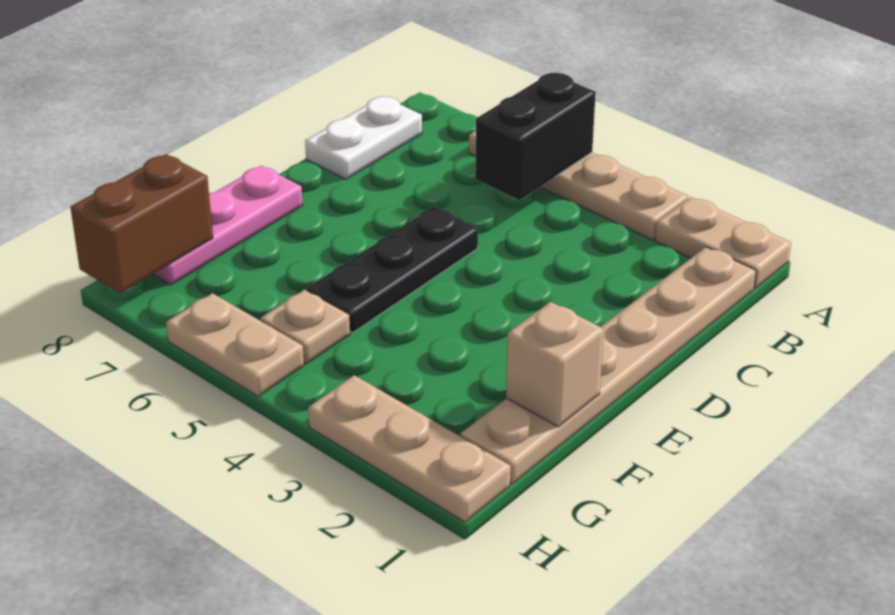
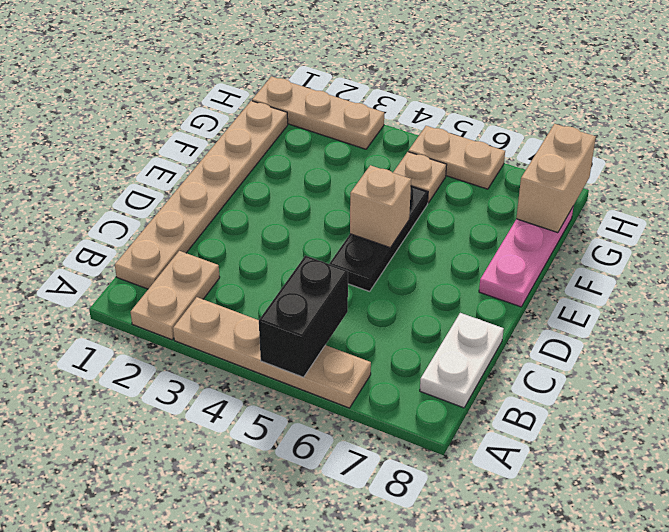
tan 1x2 plate [655,197,791,288] -> tan 1x2 plate turned to [131,251,220,340]
tan 1x1 brick [506,302,604,427] -> tan 1x1 brick moved to [350,165,411,248]
brown 1x2 brick [70,154,213,293] -> tan 1x2 brick [516,124,596,233]

